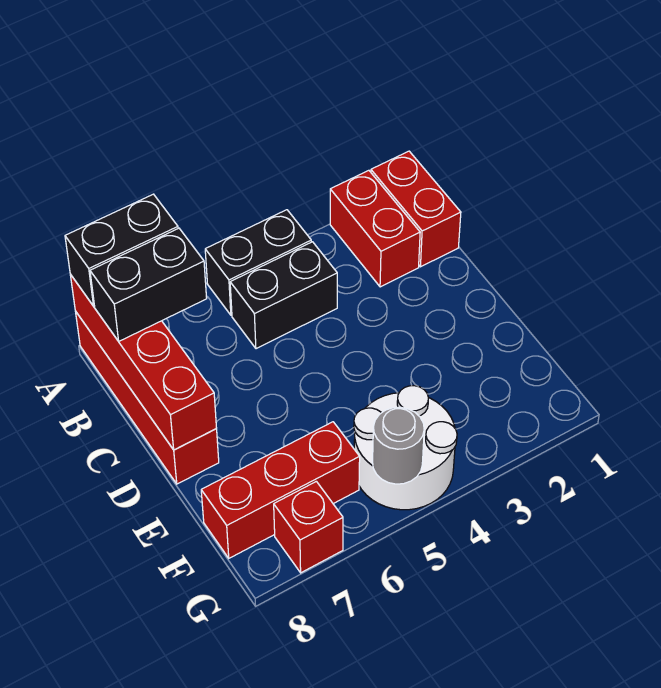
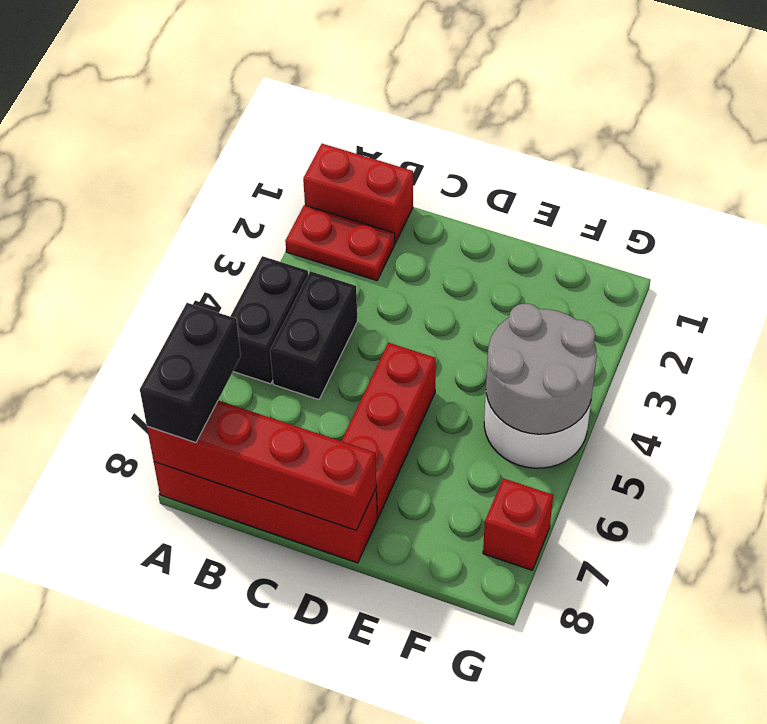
red 1x2 brick [330,170,420,287] -> red 1x2 plate [285,205,395,281]
black 1x2 brick [90,228,207,341] -> none
red 1x3 brick [201,422,360,558] -> red 1x3 brick moved to [342,343,436,518]
grey 1x1 round brick [373,407,424,484] -> grey 2x2 round brick [486,304,597,434]

